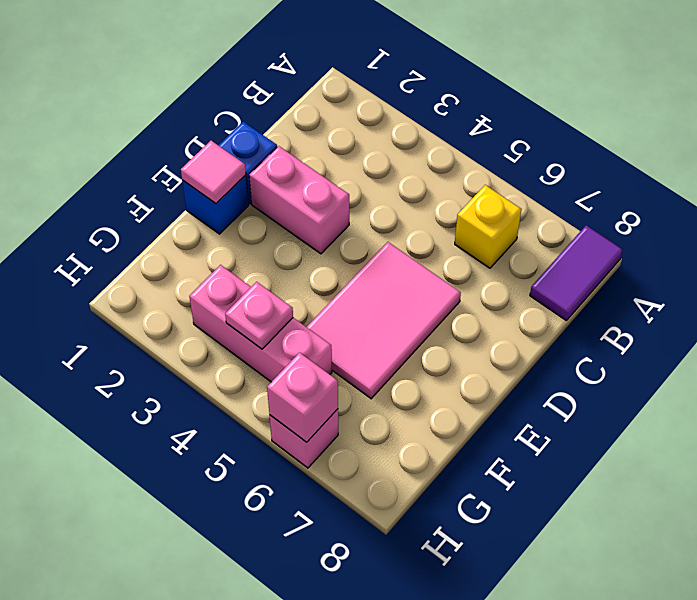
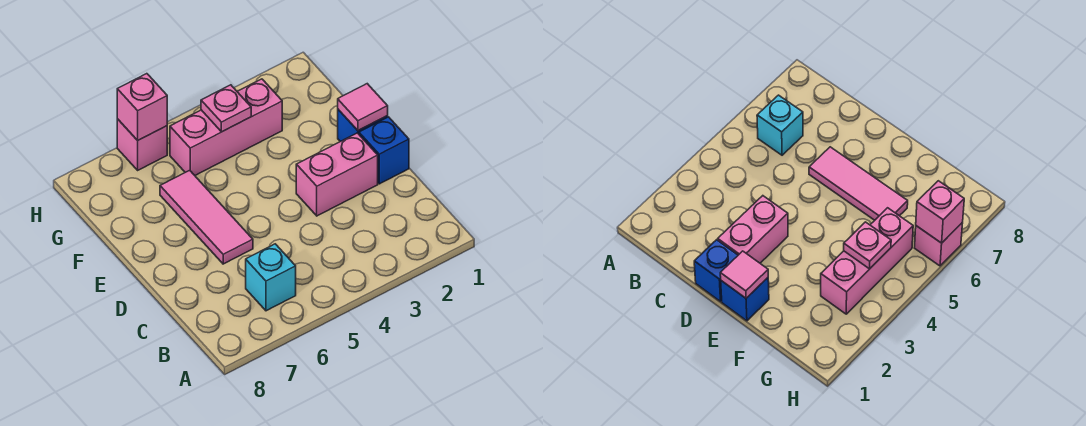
purple 1x2 tile [530,225,623,321] -> none
yellow 1x1 brick [455,185,521,268] -> cyan 1x1 brick [246,244,296,311]
pink 2x3 tile [307,242,461,399] -> pink 1x3 tile [160,170,253,264]

